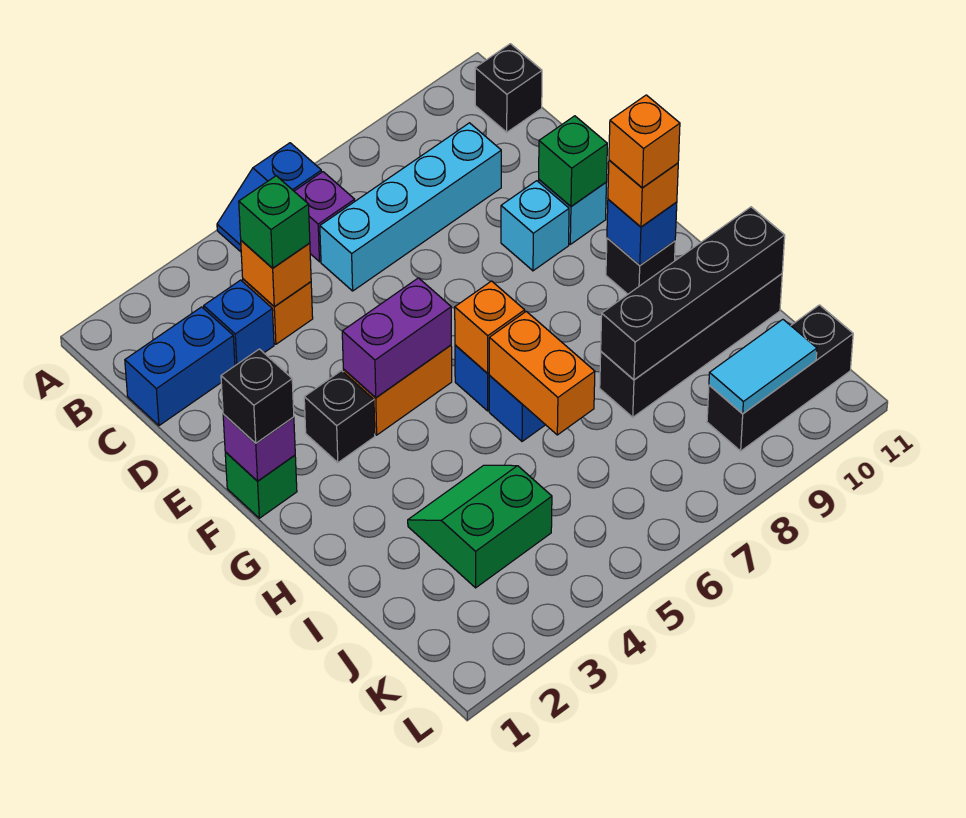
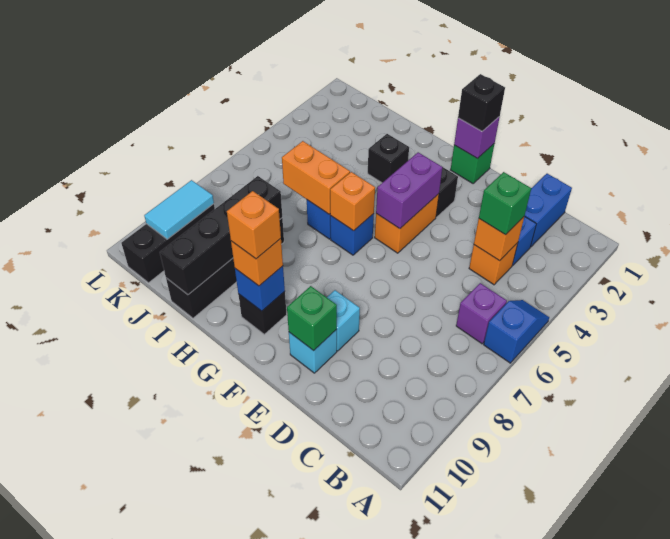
black 1x1 brick [475,44,542,132] -> black 1x1 brick moved to [368,134,409,183]
cyan 1x4 brick [320,123,501,291] -> none
green 2x2 slope [408,465,552,588] -> none

